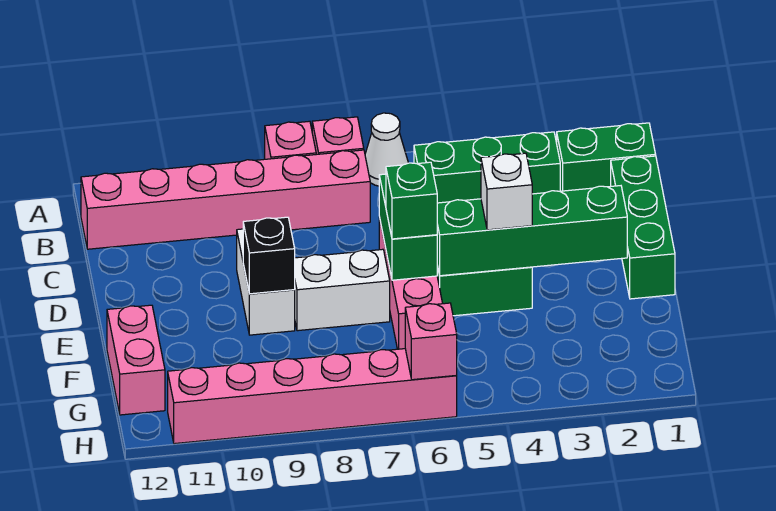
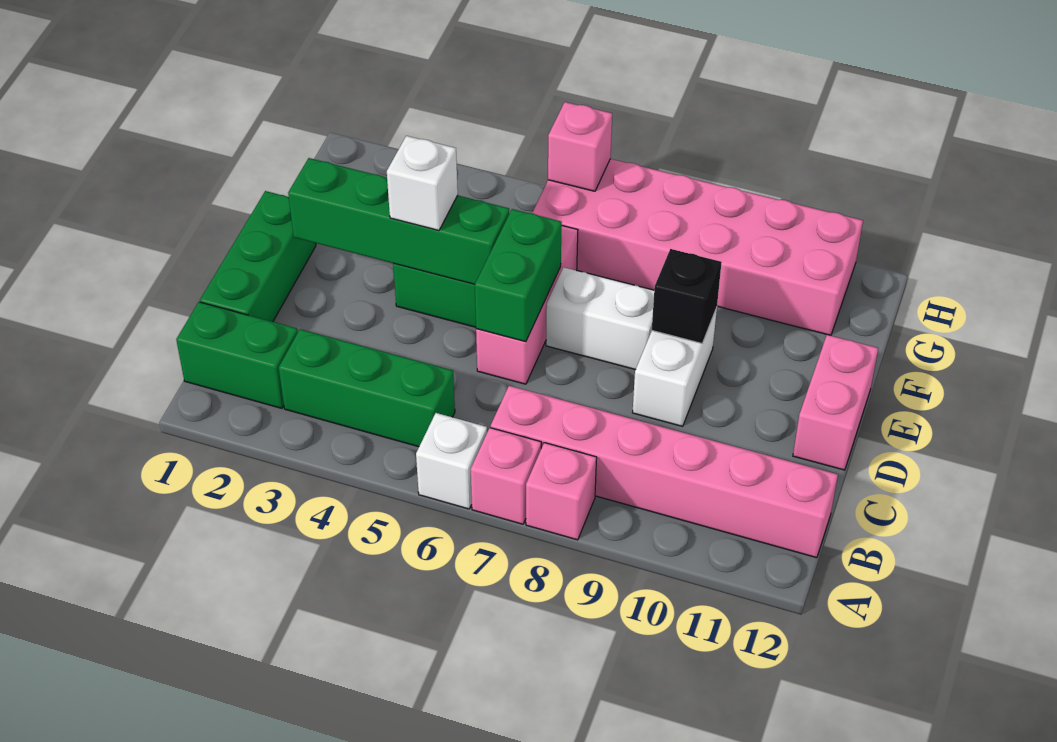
white 1x1 cone [365,113,408,186] -> white 1x1 brick [416,413,487,509]
green 1x1 brick [386,162,437,239] -> none
pink 1x2 brick [107,305,165,415] -> pink 1x2 brick moved to [793,335,878,470]
pink 1x6 brick [168,349,457,444] -> pink 2x6 brick [532,159,863,335]

